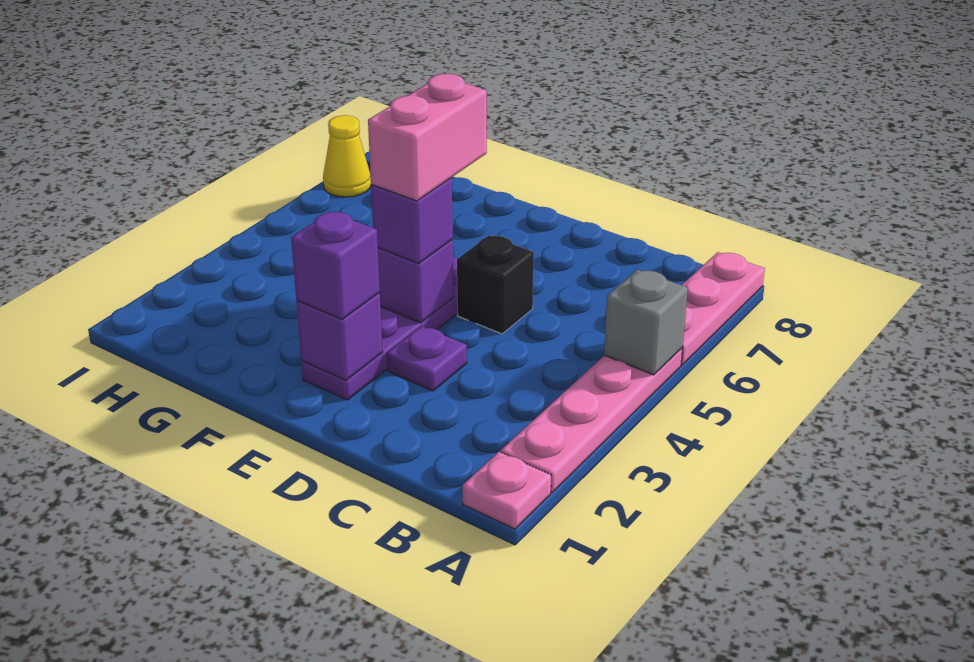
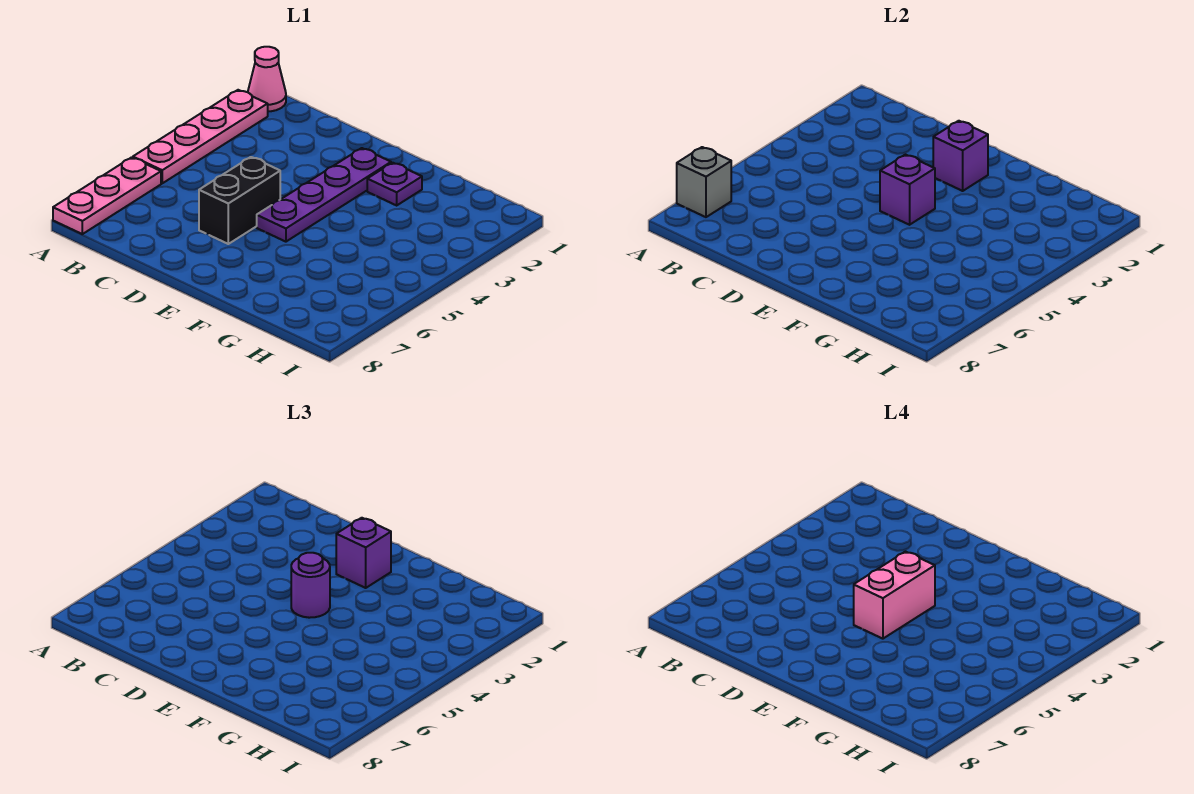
pink 1x1 plate [463,452,551,529] -> pink 1x1 cone [248,47,286,111]
grey 1x1 brick [604,270,688,375] -> grey 1x1 brick moved to [677,147,731,217]
purple 1x1 plate [387,326,467,391] -> purple 1x1 plate moved to [367,163,422,205]
black 1x1 brick [457,236,534,334] -> black 1x2 brick [199,157,280,244]
purple 1x1 brick [371,178,453,264] -> purple 1x1 round brick [291,553,330,618]
yellow 1x1 cone [323,115,371,197] -> none

